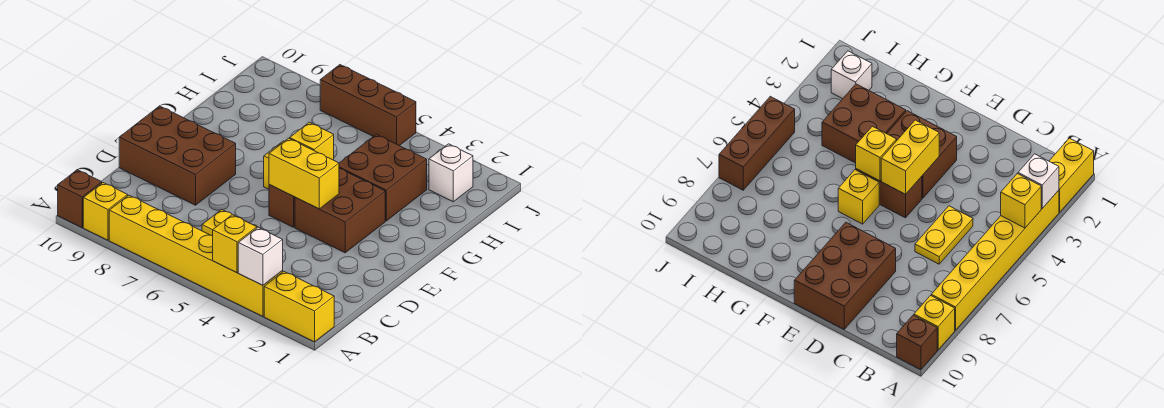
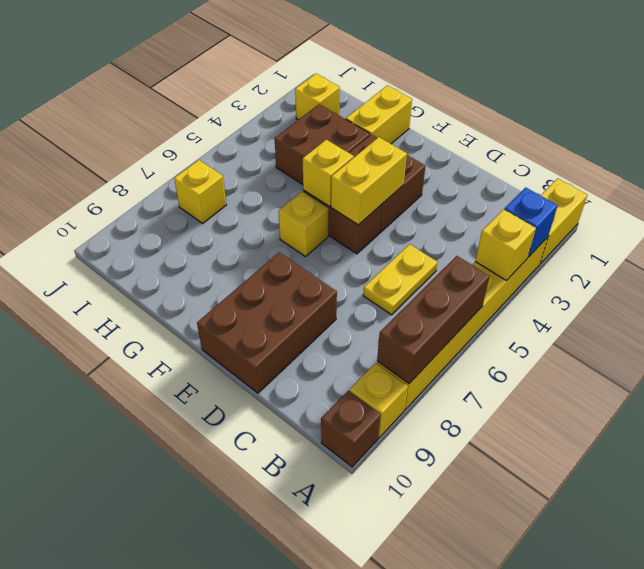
white 1x1 brick [238,227,283,285] -> blue 1x1 brick [504,187,558,257]
none -> yellow 1x2 brick [346,85,412,144]
white 1x1 brick [429,144,473,202] -> yellow 1x1 brick [295,74,340,120]
none -> yellow 1x1 brick [174,160,226,223]
brown 1x3 brick [320,65,416,146] -> brown 1x3 brick moved to [377,256,490,384]

